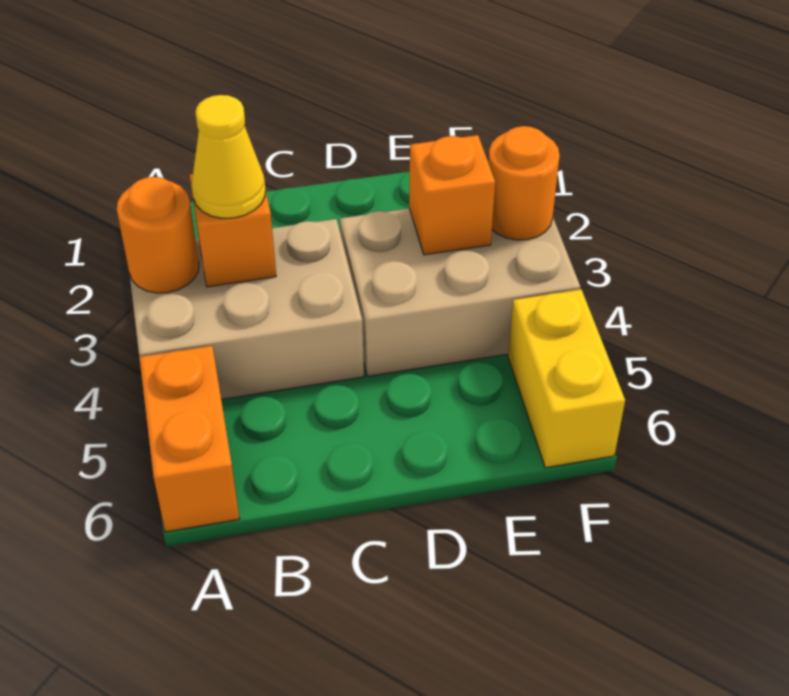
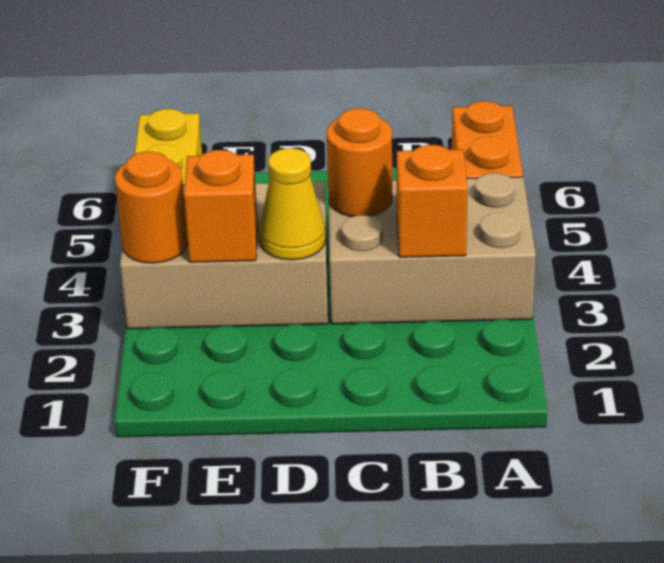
orange 1x1 round brick [117,177,199,293] -> orange 1x1 round brick moved to [327,108,392,217]
yellow 1x1 cone [192,95,265,218] -> yellow 1x1 cone moved to [260,148,326,260]

